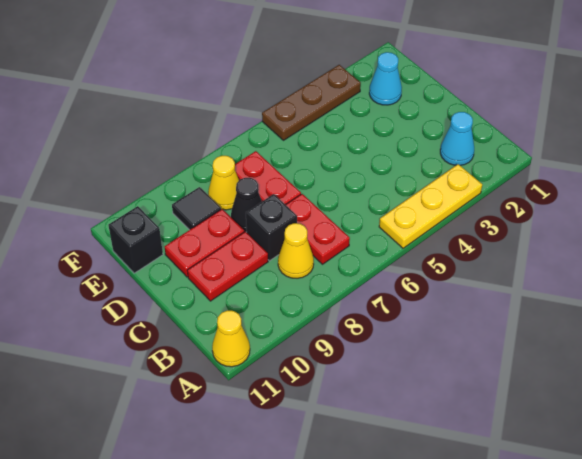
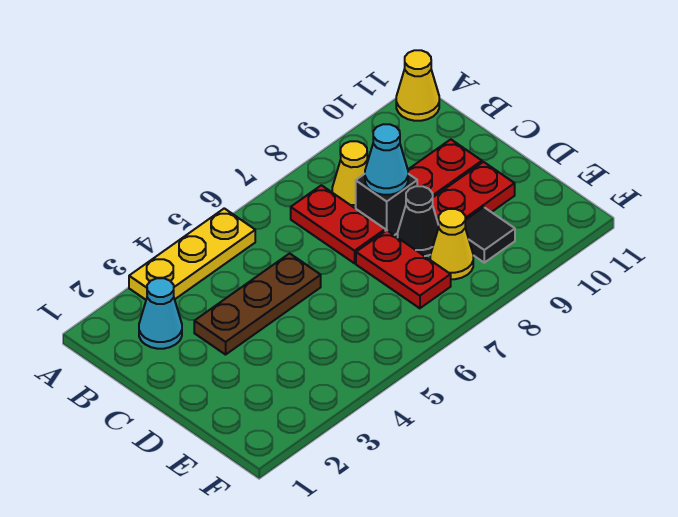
cyan 1x1 cone [369,52,402,105] -> cyan 1x1 cone moved to [365,124,408,195]
black 1x1 brick [108,206,163,273] -> none
brown 1x3 plate [262,65,361,140] -> brown 1x3 plate moved to [194,253,321,355]

